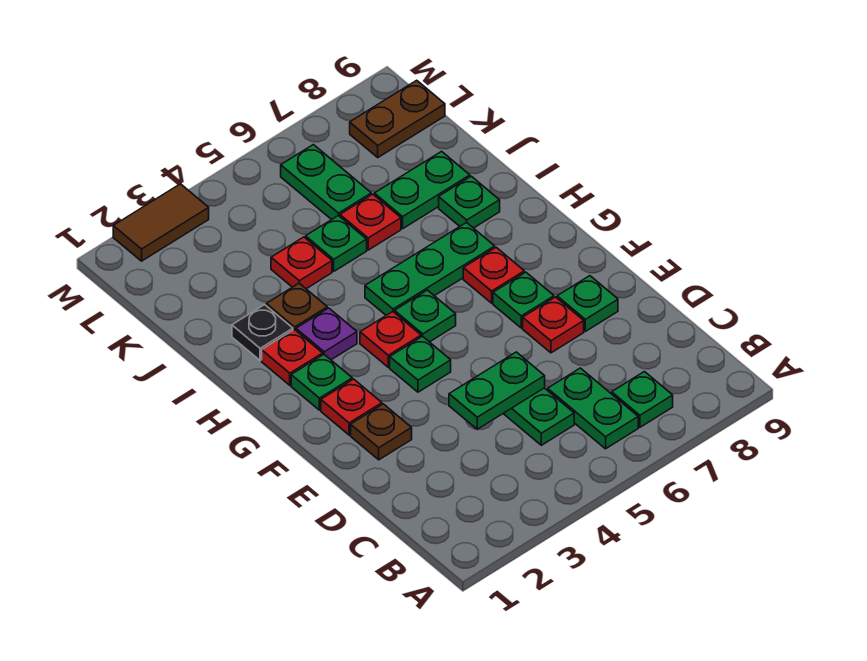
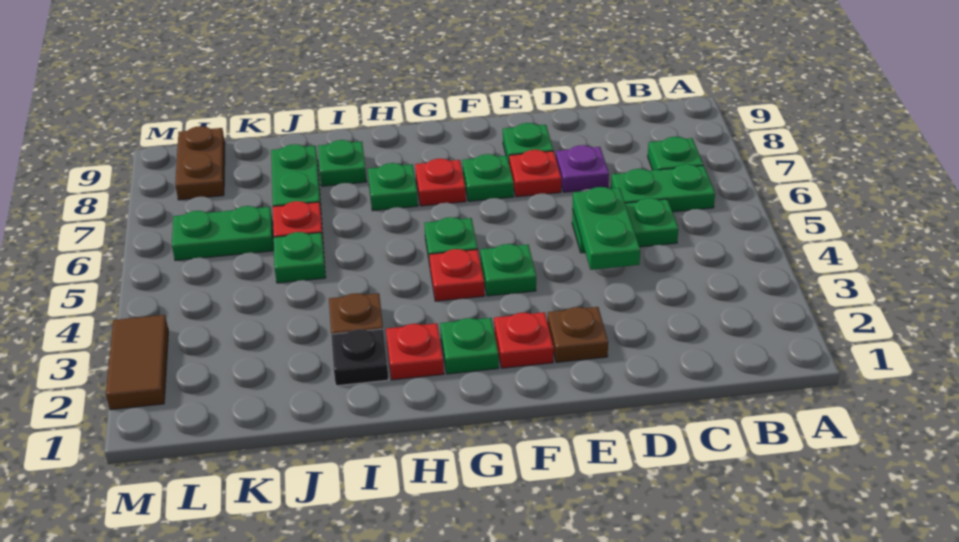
purple 1x1 plate [296,308,357,360] -> purple 1x1 plate moved to [556,145,609,192]
green 1x3 plate [365,222,495,315] -> green 1x1 plate [368,163,418,211]
red 1x1 plate [271,237,332,289] -> none

